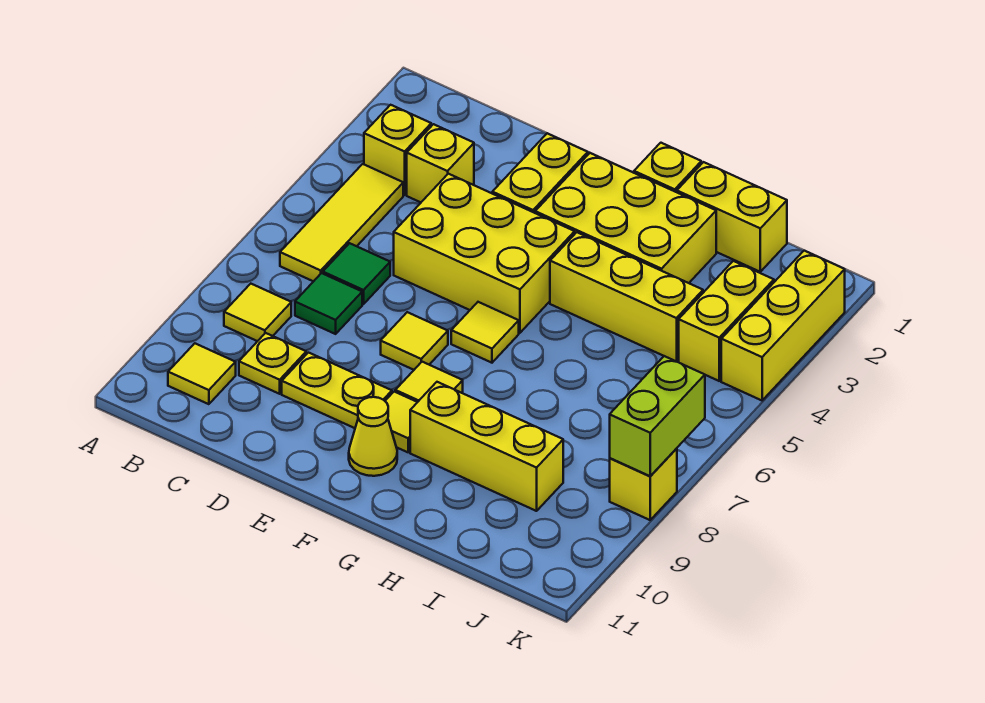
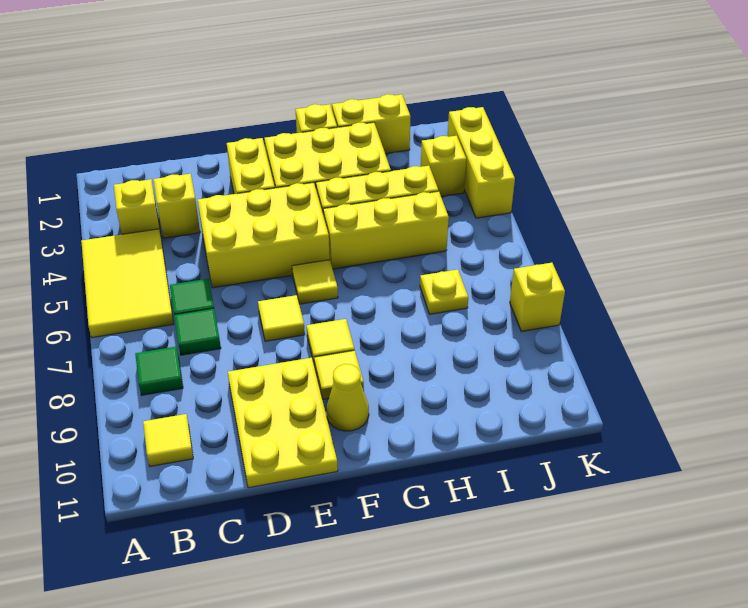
yellow 1x3 tile [280,164,403,282] -> yellow 2x3 tile [81,229,174,338]
yellow 1x1 tile [224,284,291,341] -> green 1x1 tile [135,347,183,395]
yellow 1x1 plate [239,333,306,394] -> yellow 1x1 plate moved to [420,270,468,314]
yellow 1x2 plate [282,353,392,428] -> yellow 2x3 plate [228,358,338,488]
yellow 1x3 brick [410,382,563,511] -> yellow 1x3 brick moved to [323,191,449,269]
yellow 1x2 brick [679,261,774,381] -> yellow 1x1 brick [421,136,466,196]
lime 1x2 brick [610,356,705,476] -> none

